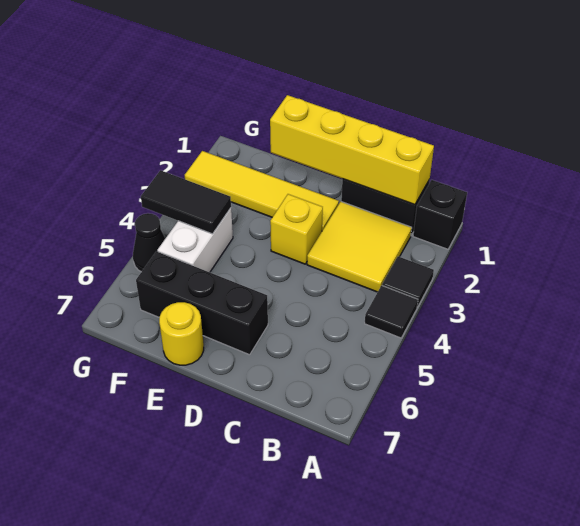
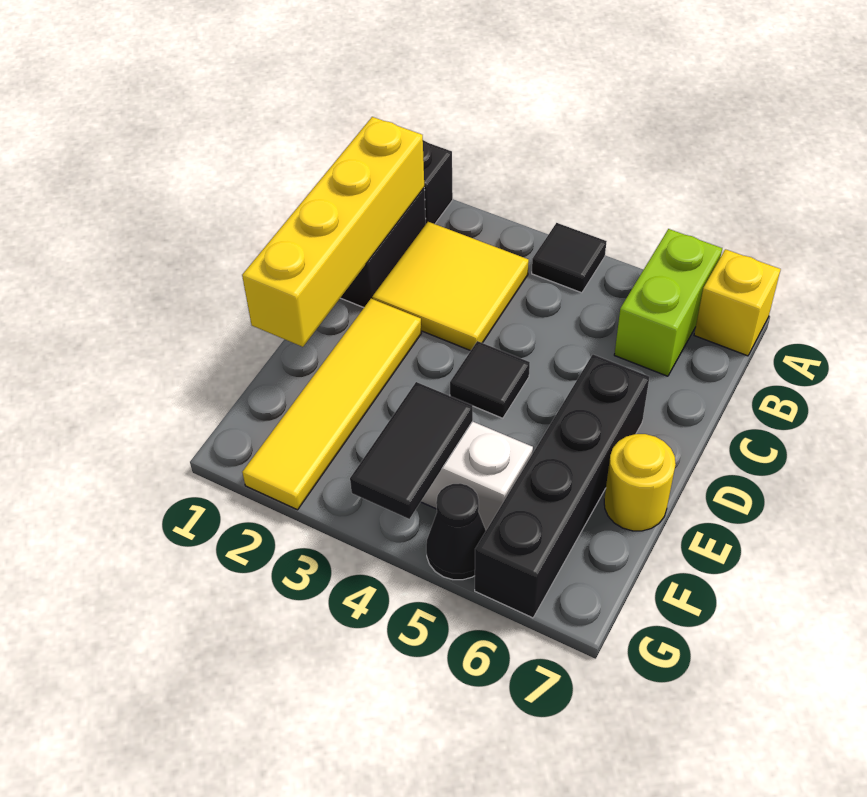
black 1x1 tile [382,256,434,307] -> black 1x1 tile moved to [450,341,530,418]
none -> lime 1x2 brick [614,229,722,376]
yellow 1x1 brick [270,194,323,264] -> yellow 1x1 brick moved to [694,249,781,356]
black 1x3 brick [136,251,268,355] -> black 1x4 brick [475,354,650,618]

